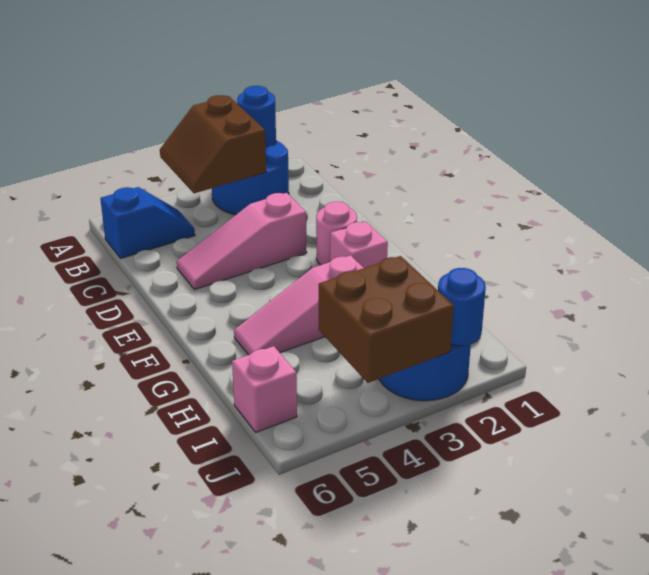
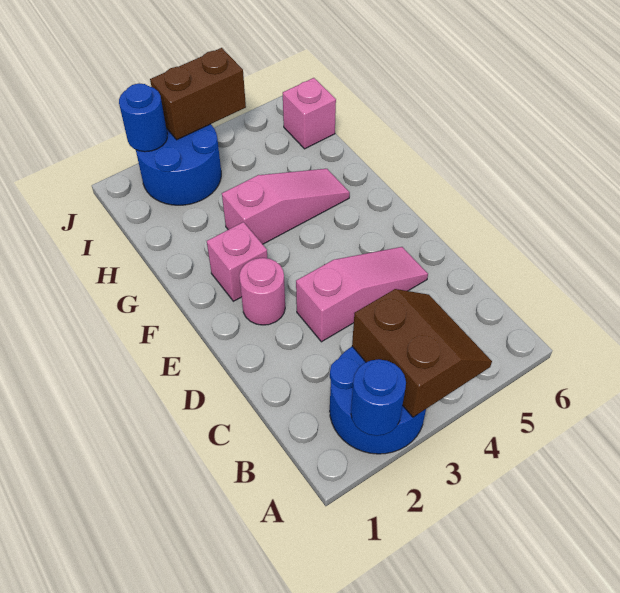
blue 1x2 slope [100,187,195,259] -> none
brown 2x2 brick [319,256,454,383] -> brown 1x2 brick [150,48,246,140]

